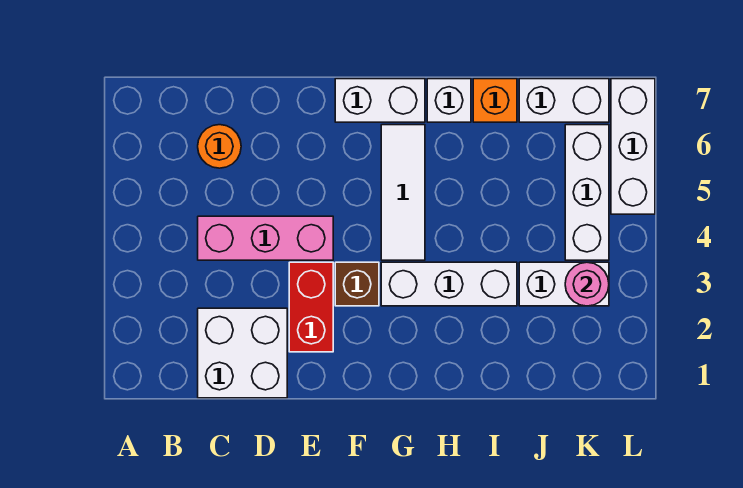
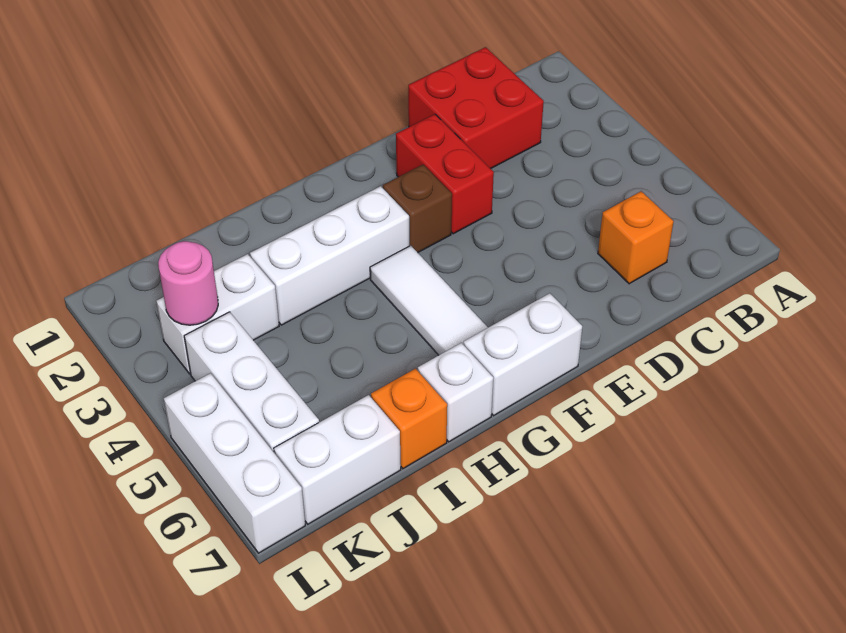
white 2x2 brick [198,308,287,398] -> red 2x2 brick [408,47,544,169]
pink 1x3 brick [198,216,333,260] -> none
orange 1x1 round brick [198,125,241,168] -> orange 1x1 brick [598,191,674,284]

